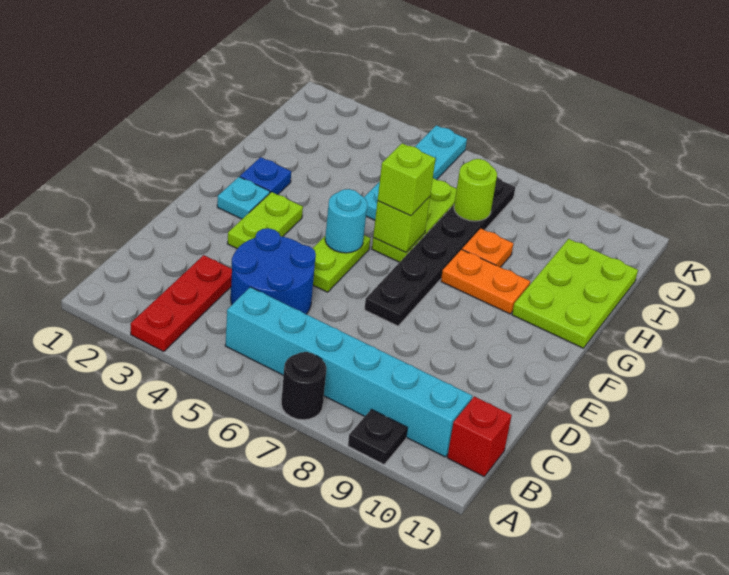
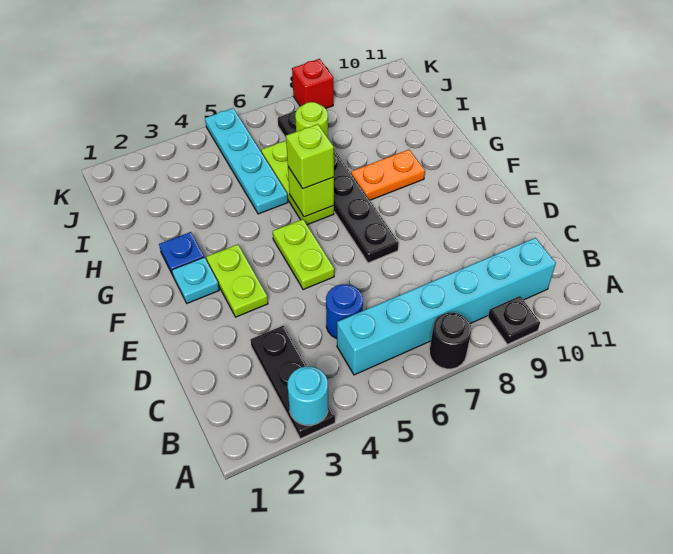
red 1x3 plate [131,255,232,352] -> black 1x3 plate [250,325,335,439]
red 1x1 brick [447,396,512,476] -> red 1x1 brick moved to [292,59,333,109]
blue 2x2 round brick [231,228,316,314] -> blue 1x1 round brick [326,284,363,339]
cyan 1x1 round brick [325,189,367,253] -> cyan 1x1 round brick moved to [288,367,328,425]
lime 2x3 plate [512,239,638,348] -> none
orange 1x1 plate [462,228,513,267] -> none

